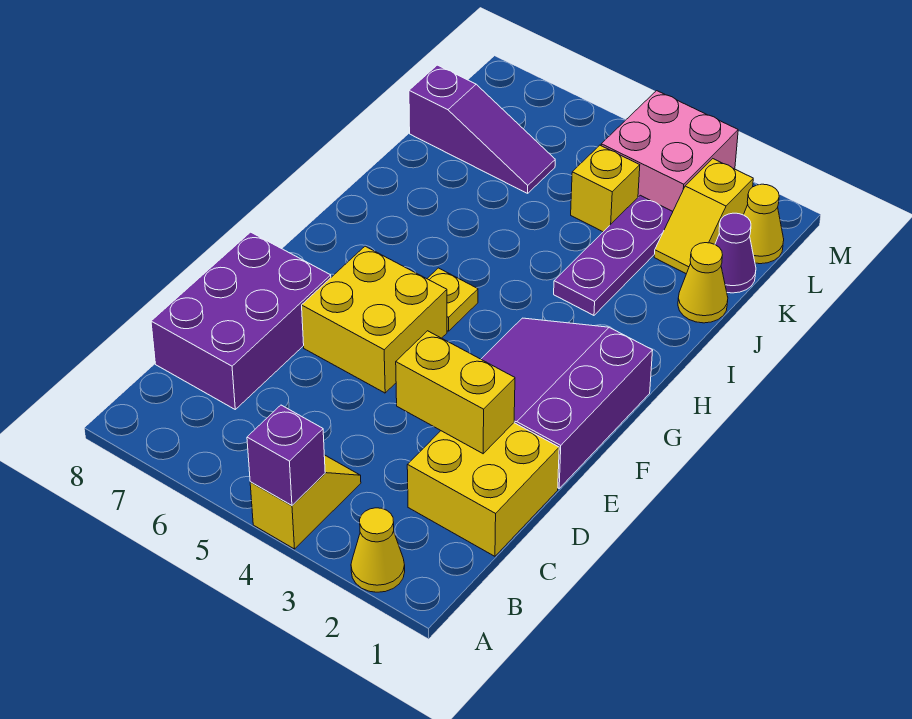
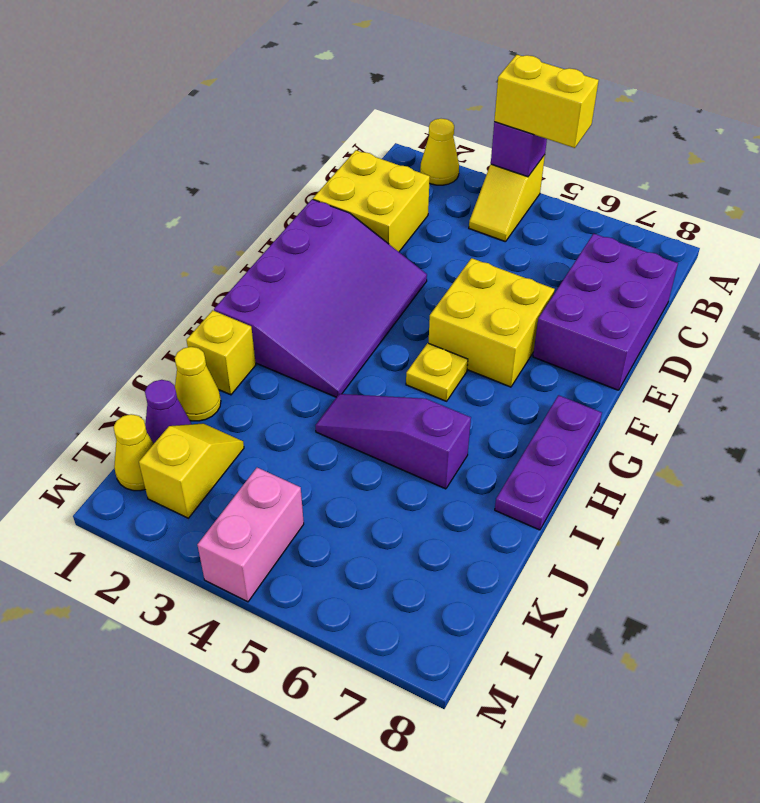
yellow 1x2 brick [396,331,515,454] -> yellow 1x2 brick moved to [494,55,599,148]
purple 3x3 slope [481,318,653,488] -> purple 3x4 slope [214,199,427,397]
purple 1x3 plate [554,195,673,315] -> purple 1x3 plate moved to [495,395,602,530]
yellow 1x1 brick [571,145,640,232] -> yellow 1x1 brick moved to [186,310,256,395]
purple 1x3 slope [409,65,555,193] -> purple 1x3 slope moved to [315,394,471,489]
pink 2x2 brick [601,91,738,211] -> pink 1x2 brick [197,468,304,602]

